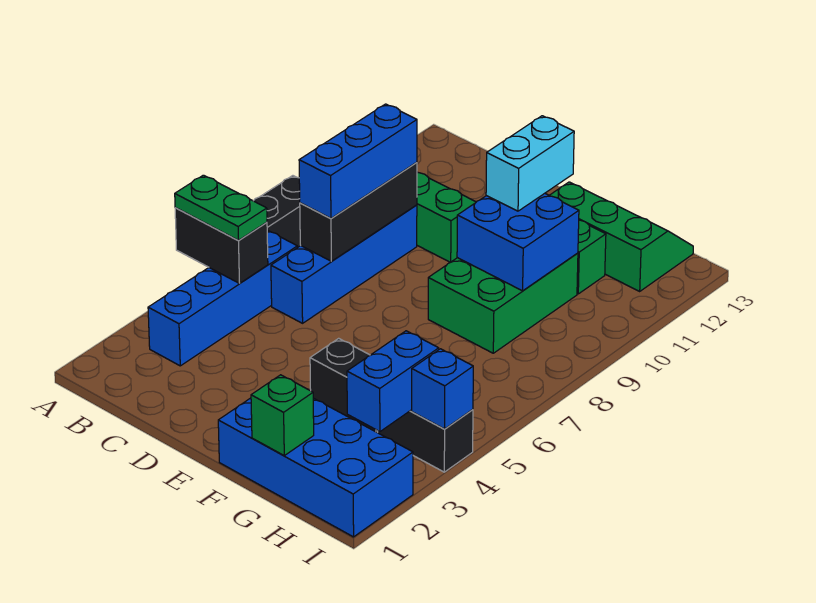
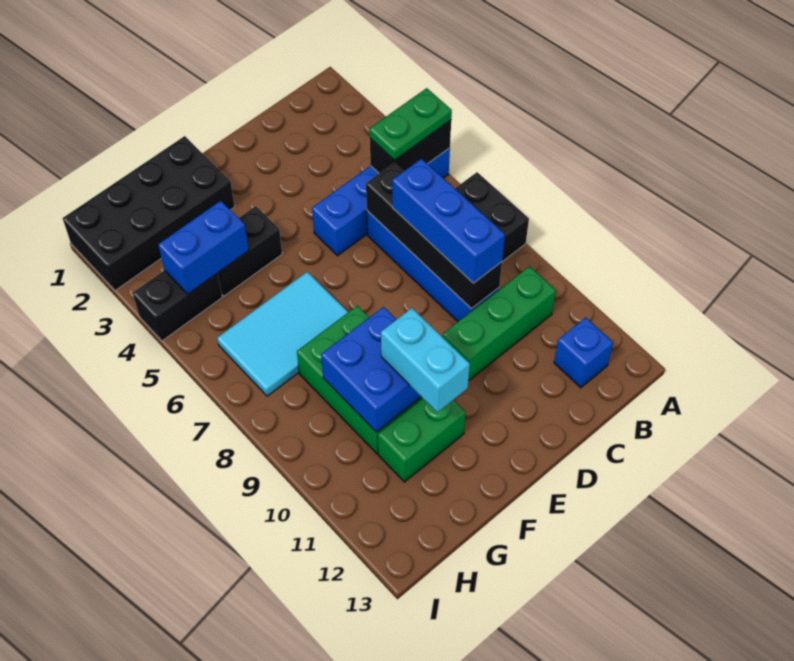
blue 1x4 brick [148,230,297,366] -> blue 1x4 brick turned to [312,148,450,256]
black 1x3 brick [300,163,417,261] -> black 1x4 brick [366,163,502,309]
blue 2x4 brick [218,398,413,537] -> black 2x4 brick [63,136,235,291]
none -> cyan 2x3 tile [217,272,348,396]
green 2x3 slope [550,182,693,291] -> none
green 1x1 brick [251,375,314,456] -> none
blue 1x2 brick [347,331,439,432] -> blue 1x2 brick turned to [158,201,249,294]
blue 1x1 brick [412,349,473,429] -> blue 1x1 brick moved to [554,318,613,388]

